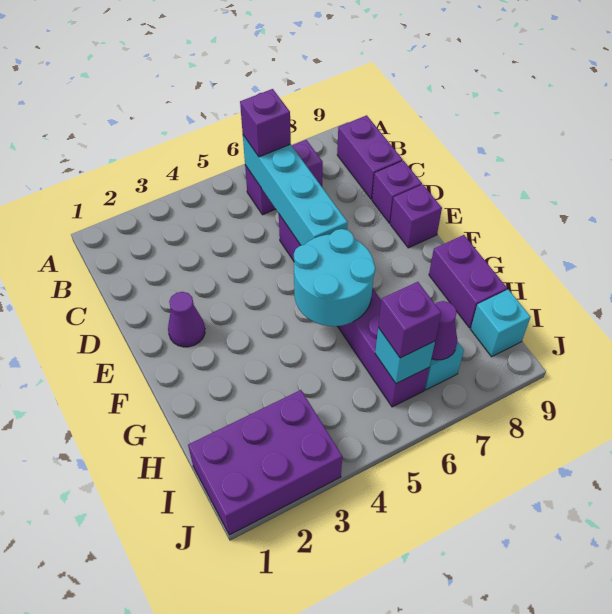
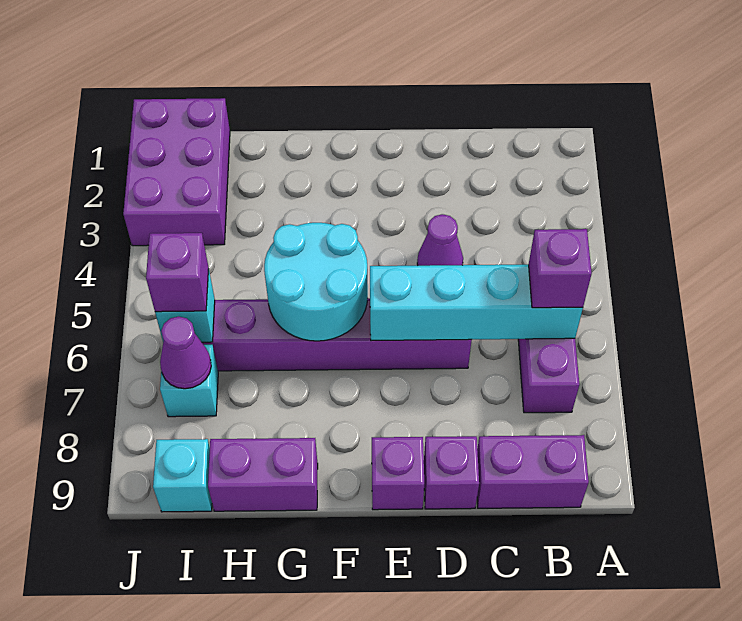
purple 1x1 cone [168,292,205,347] -> purple 1x1 cone moved to [417,214,463,266]

